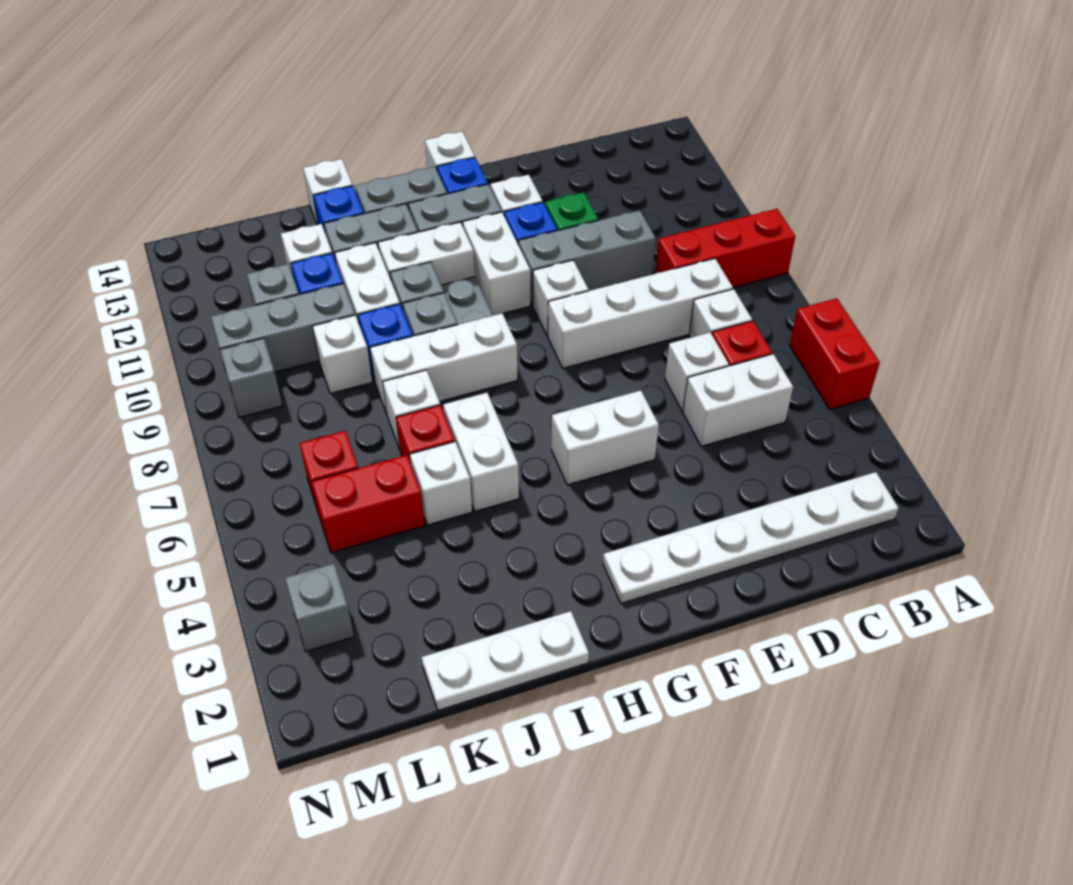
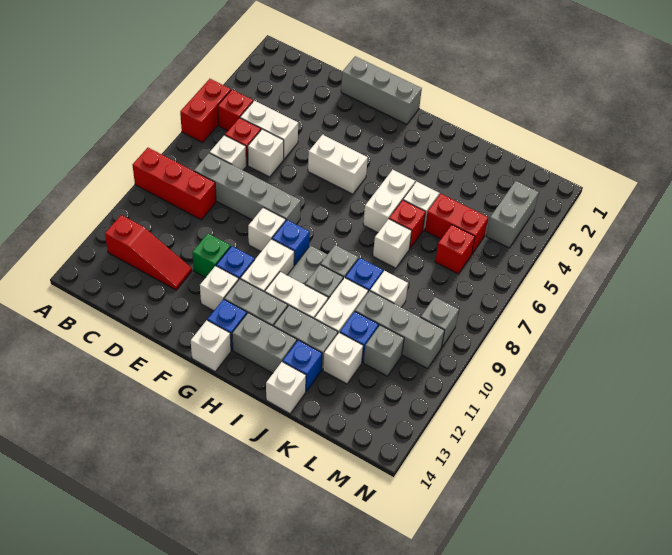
white 1x6 plate [603,472,899,603] -> none
none -> red 1x1 brick [218,90,253,131]
none -> red 1x3 slope [105,215,192,290]
white 1x4 brick [548,258,733,368] -> grey 1x4 brick [194,153,301,225]
grey 1x3 brick [518,210,656,306] -> grey 1x3 brick moved to [341,56,422,124]
none -> blue 1x1 brick [272,220,310,266]
white 1x3 brick [370,313,517,414] -> none
white 1x3 plate [422,611,589,710] -> none
grey 1x1 brick [285,564,354,652] -> grey 1x2 brick [486,181,539,248]

